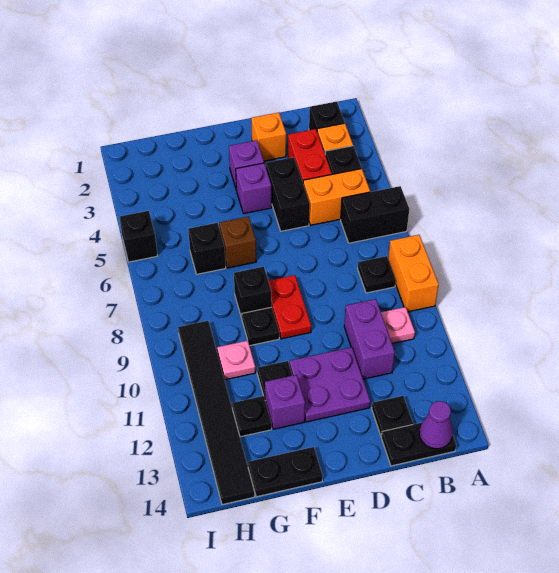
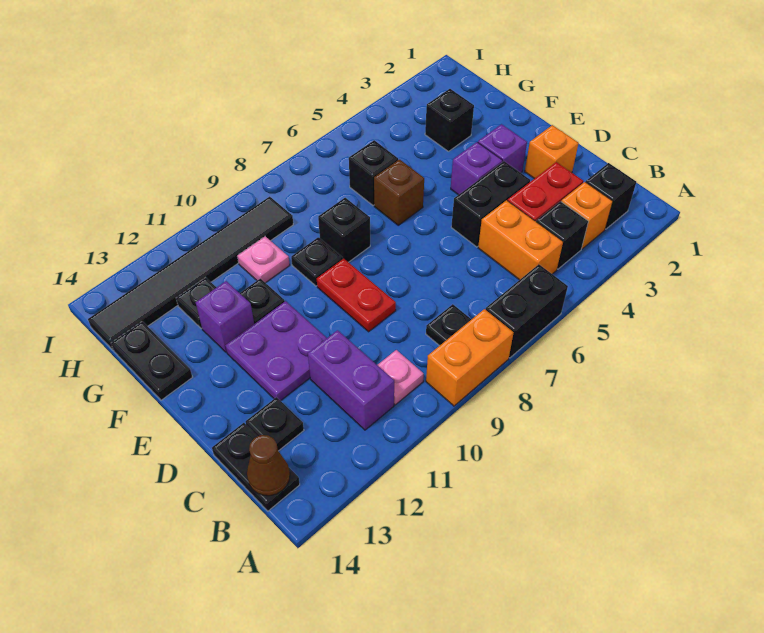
black 1x2 brick [341,186,409,243] -> black 1x2 brick turned to [486,264,568,358]
purple 1x1 cone [419,401,453,449] -> brown 1x1 cone [247,435,290,496]
purple 1x2 brick [344,299,395,379] -> purple 1x2 brick turned to [308,330,394,430]
red 1x2 plate [268,275,311,339] -> red 1x2 plate turned to [317,259,396,332]
black 1x1 brick [119,211,158,262] -> black 1x1 brick moved to [425,89,474,151]

